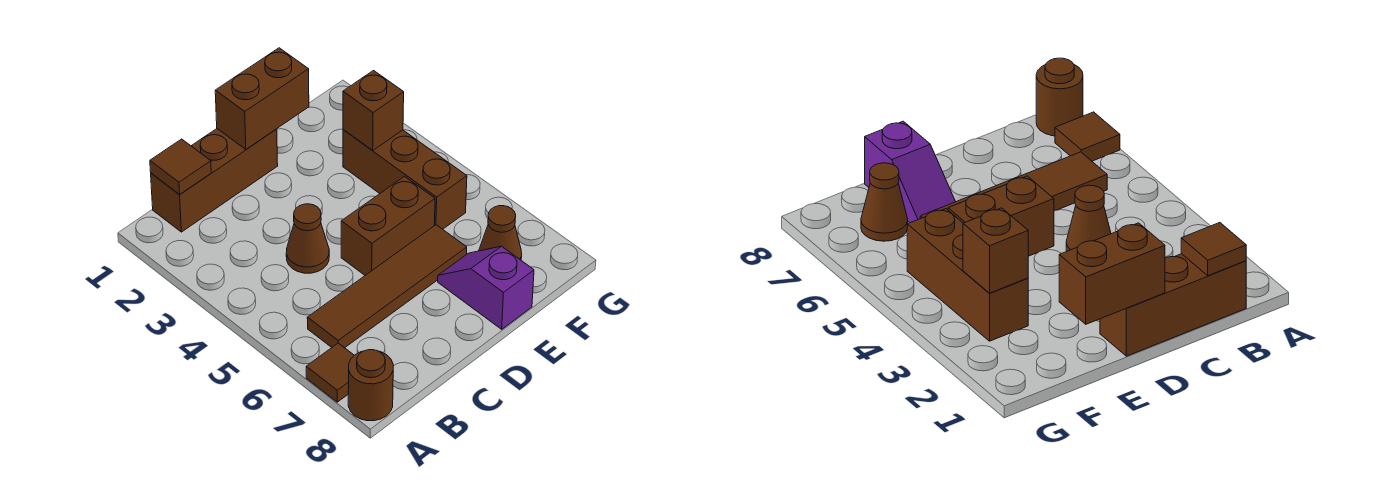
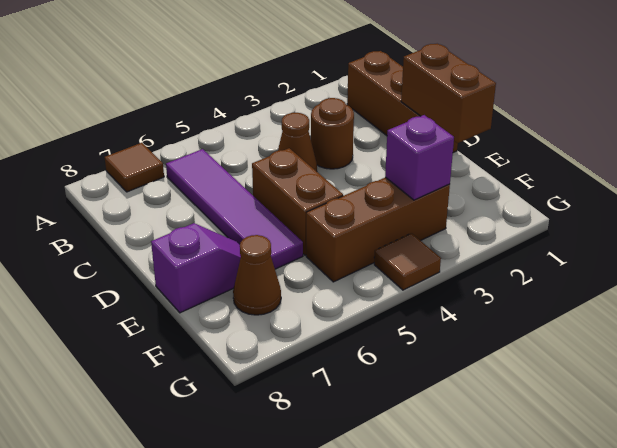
brown 1x1 round brick [348,350,393,421] -> brown 1x1 round brick moved to [311,98,354,169]
brown 1x1 tile [150,139,211,195] -> brown 1x1 tile moved to [374,233,441,290]
brown 1x4 tile [307,225,467,348] -> purple 1x4 tile [166,149,303,269]
brown 1x1 brick [343,71,404,151] -> purple 1x1 brick [385,115,454,200]

